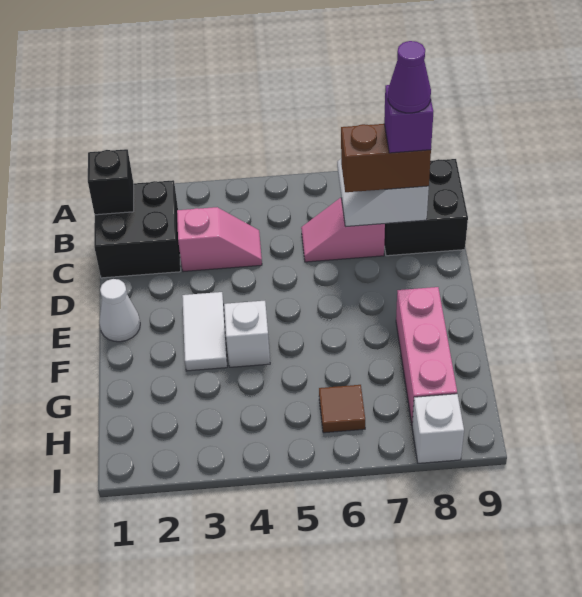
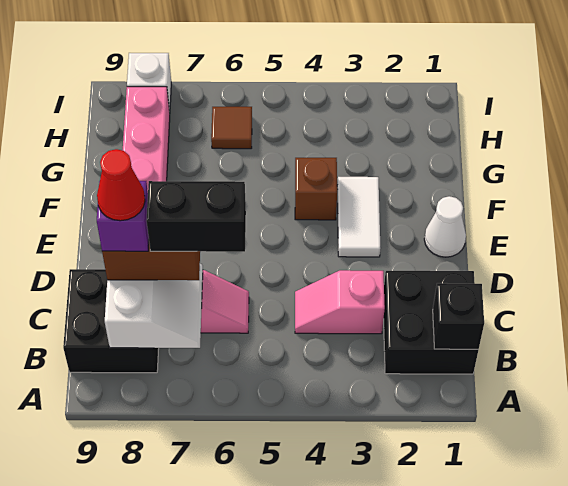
none -> black 1x2 brick [146,181,246,252]
purple 1x1 cone [388,41,431,113] -> red 1x1 cone [97,149,145,221]
white 1x1 brick [224,301,270,367] -> brown 1x1 brick [295,158,337,220]

